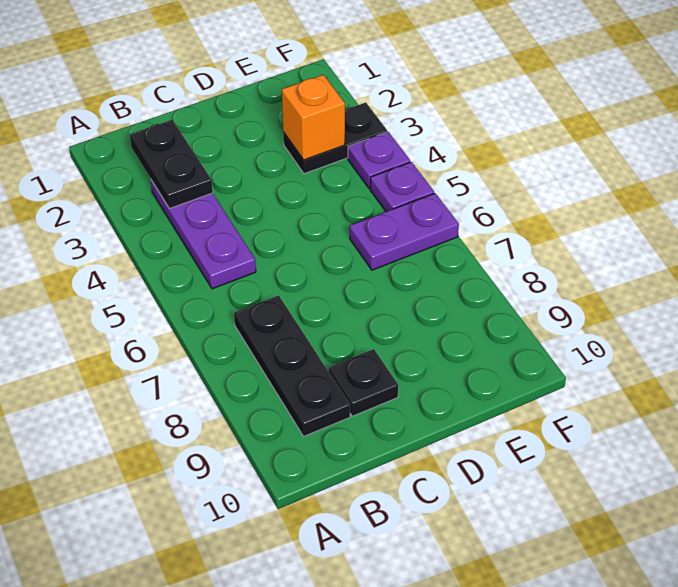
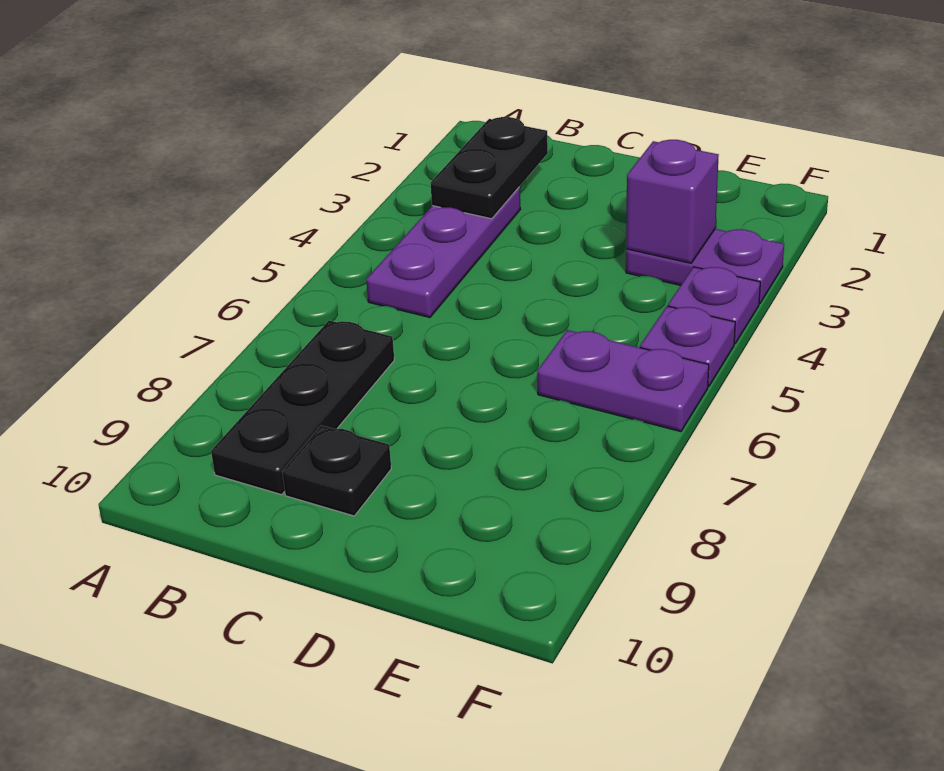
black 1x2 plate [283,103,387,174] -> purple 1x2 plate [626,229,784,303]
orange 1x1 brick [282,75,345,160] -> purple 1x1 brick [626,140,719,263]

